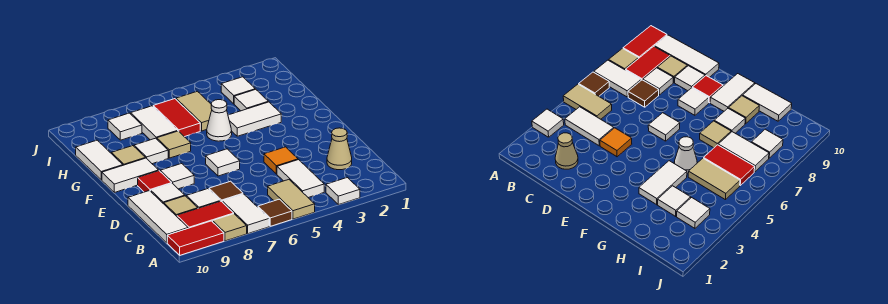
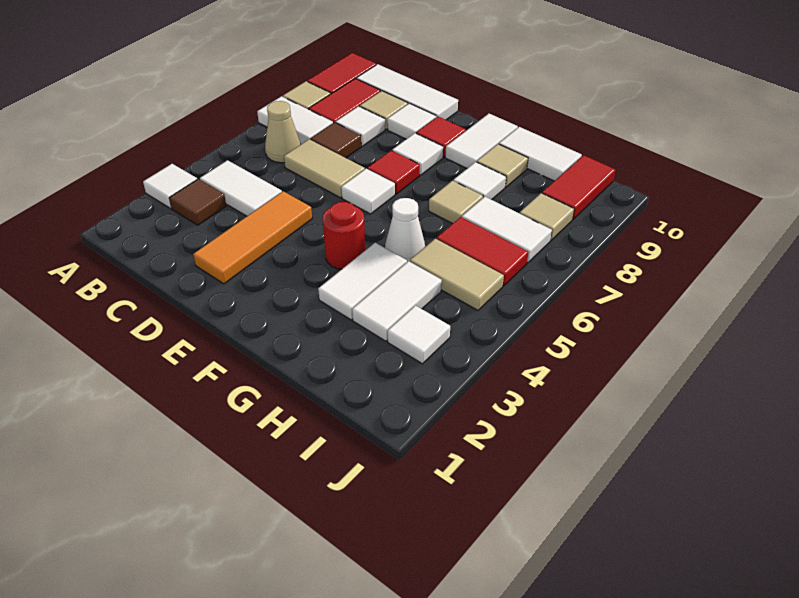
tan 1x2 tile [268,180,315,219] -> tan 1x2 tile moved to [284,139,365,198]
brown 1x1 tile [258,199,292,226] -> brown 1x1 tile moved to [169,179,226,225]
tan 1x1 cone [327,128,352,170] -> tan 1x1 cone moved to [265,101,301,163]
orange 1x1 tile [264,147,298,174] -> orange 1x3 tile [193,191,312,284]
none -> red 1x1 tile [367,150,420,194]
none -> red 1x1 round brick [323,202,365,269]
white 1x1 tile [234,89,268,111] -> white 1x2 tile [352,261,442,341]
white 1x1 tile [108,113,142,140] -> tan 1x1 tile [520,193,574,240]
none -> red 1x2 tile [542,155,616,219]

